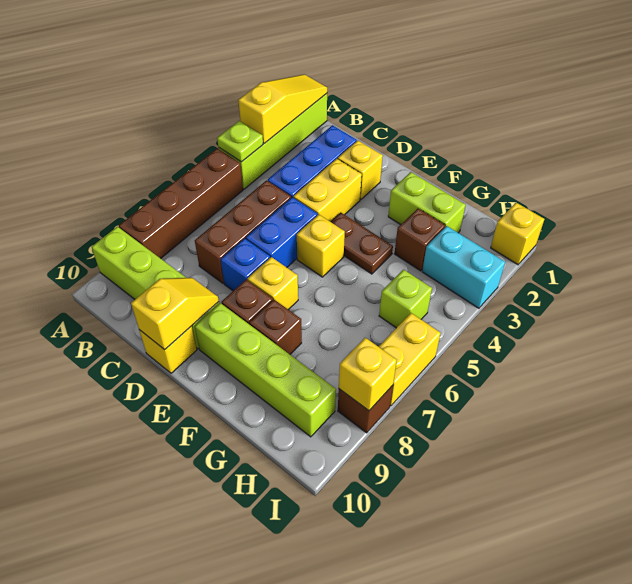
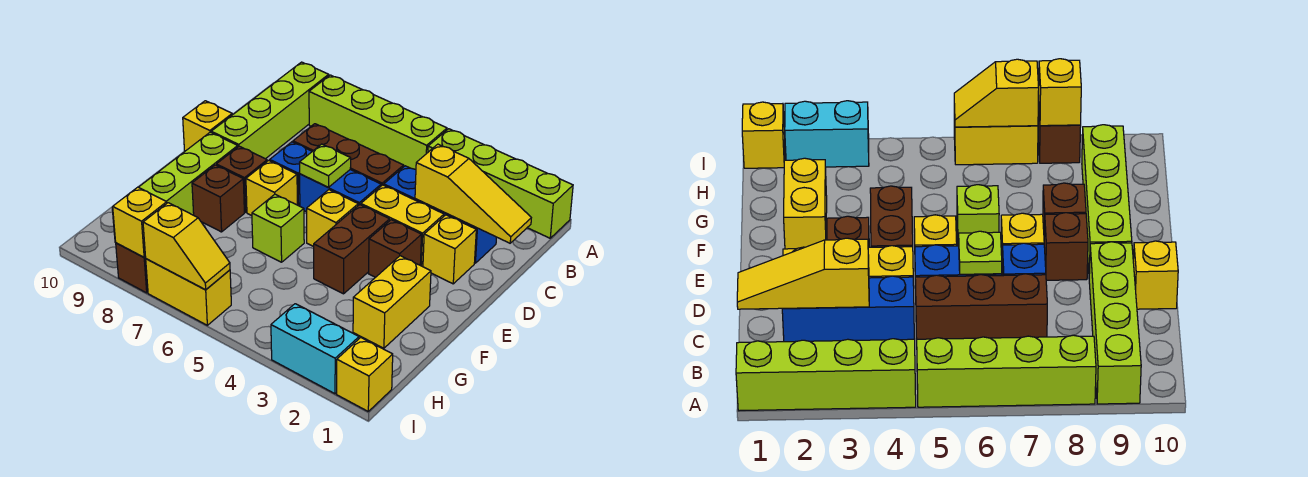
yellow 1x3 slope [238,74,327,143] -> yellow 1x3 slope moved to [415,144,531,243]
lime 1x1 plate [217,121,263,162] -> lime 1x1 plate moved to [300,144,351,187]
brown 1x4 brick [119,148,243,258] -> lime 1x4 brick [309,75,447,169]
yellow 1x2 slope [131,278,219,350] -> yellow 1x2 slope moved to [143,203,230,290]
brown 1x2 plate [330,212,393,274] -> brown 1x2 brick [314,205,390,294]
lime 1x2 brick [388,172,466,233] -> yellow 1x2 brick [353,256,431,348]
brown 1x1 brick [394,209,445,271] -> brown 1x1 brick moved to [368,220,422,277]
cyan 1x2 brick [422,226,505,308] -> cyan 1x2 brick turned to [271,304,359,394]
lime 1x1 brick [379,270,432,328] -> lime 1x1 brick moved to [252,194,304,262]

